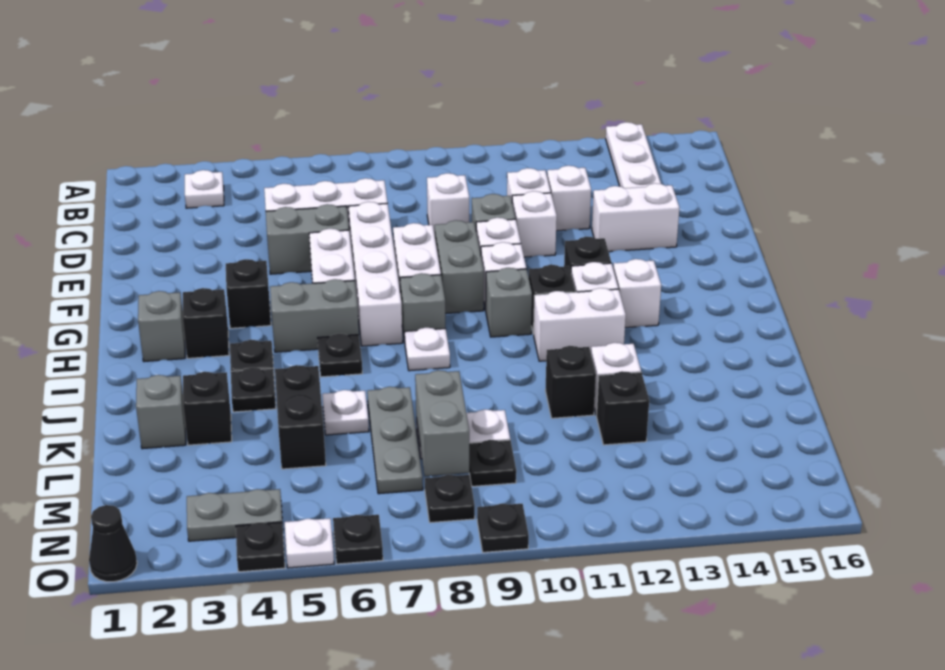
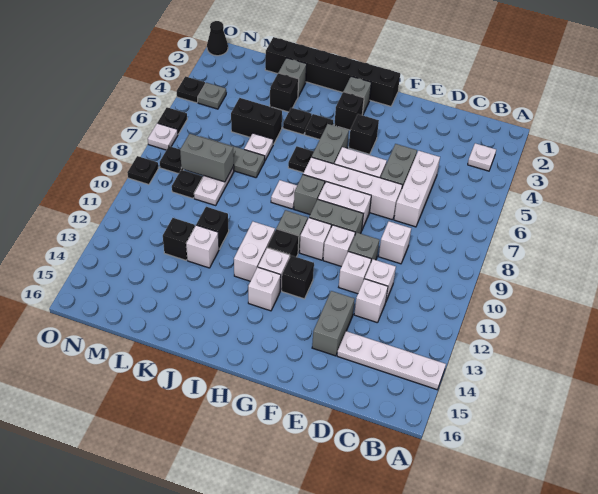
white 1x2 brick [592,183,679,252] -> grey 1x2 brick [312,291,355,356]
none -> black 1x6 brick [265,37,400,106]
grey 1x2 plate [187,489,283,541] -> grey 1x1 plate [198,83,226,109]
white 1x1 plate [285,518,334,568] -> white 1x1 plate moved to [148,123,178,150]

